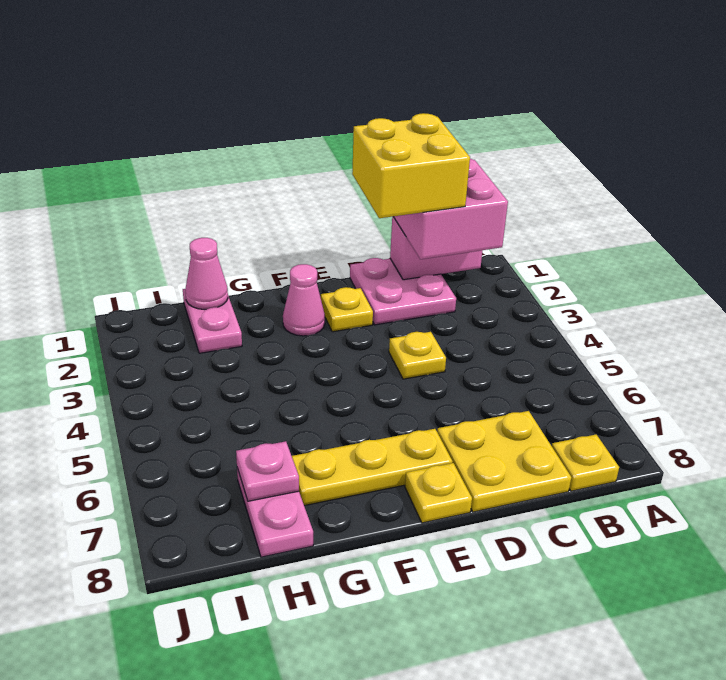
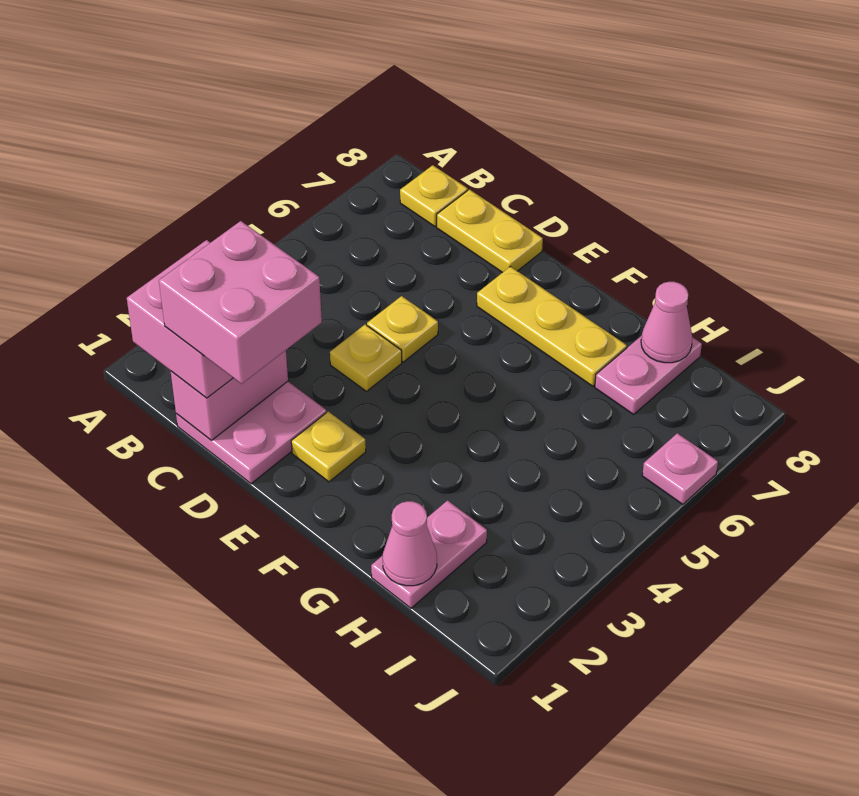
pink 1x2 brick [390,217,483,280] -> pink 1x2 brick turned to [171,350,288,440]
yellow 2x2 brick [352,113,470,218] -> pink 2x2 brick [159,221,322,384]
yellow 2x2 plate [437,411,571,512] -> yellow 1x2 plate [437,189,543,273]
yellow 1x1 plate [405,463,472,523] -> yellow 1x1 plate moved to [367,296,438,362]
pink 1x1 cone [283,264,325,336] -> pink 1x1 cone moved to [641,282,692,363]
pink 1x1 plate [236,441,299,501] -> pink 1x1 plate moved to [642,433,718,504]

